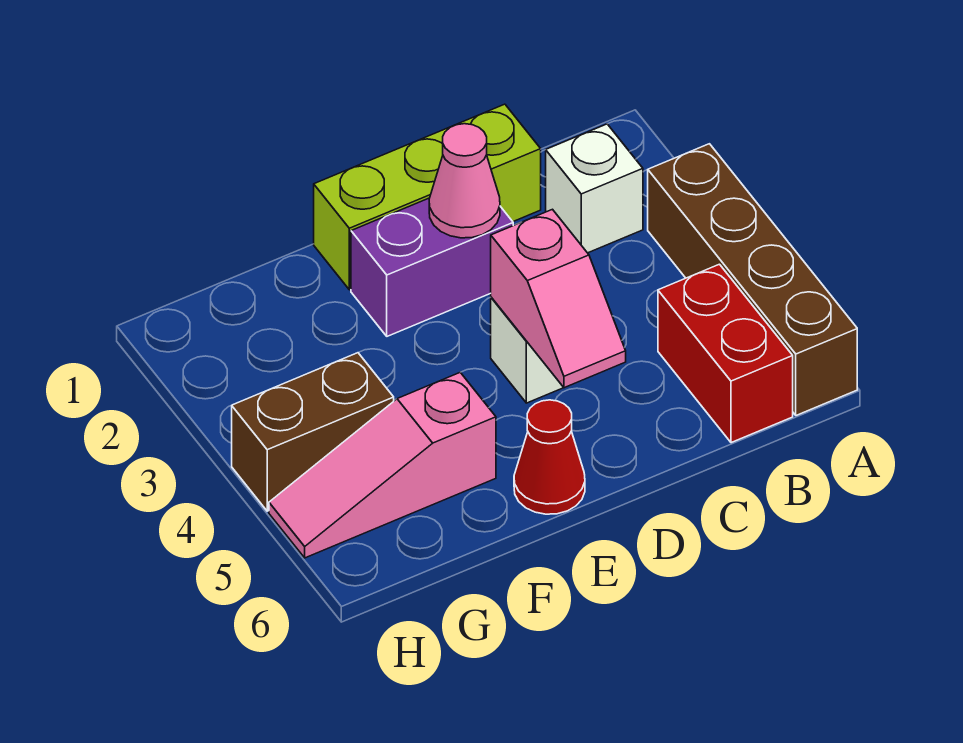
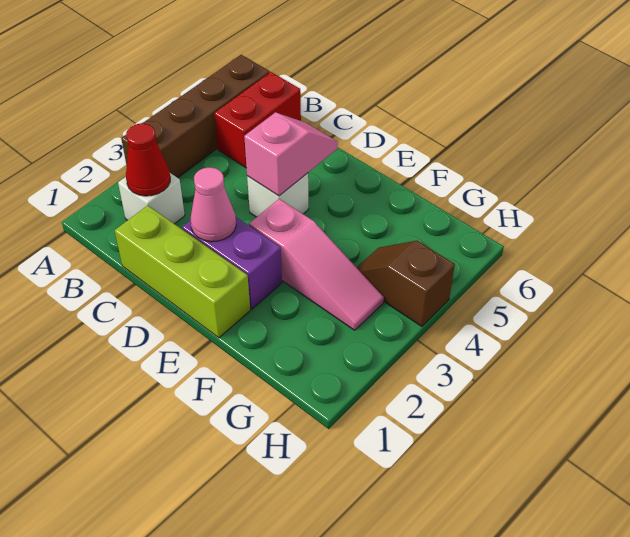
red 1x1 cone [514,400,585,514] -> red 1x1 cone moved to [126,123,170,196]
pink 1x3 slope [269,372,496,558] -> pink 1x3 slope moved to [249,199,384,330]
brown 1x2 brick [232,353,394,511] -> brown 1x2 slope [357,241,455,326]

